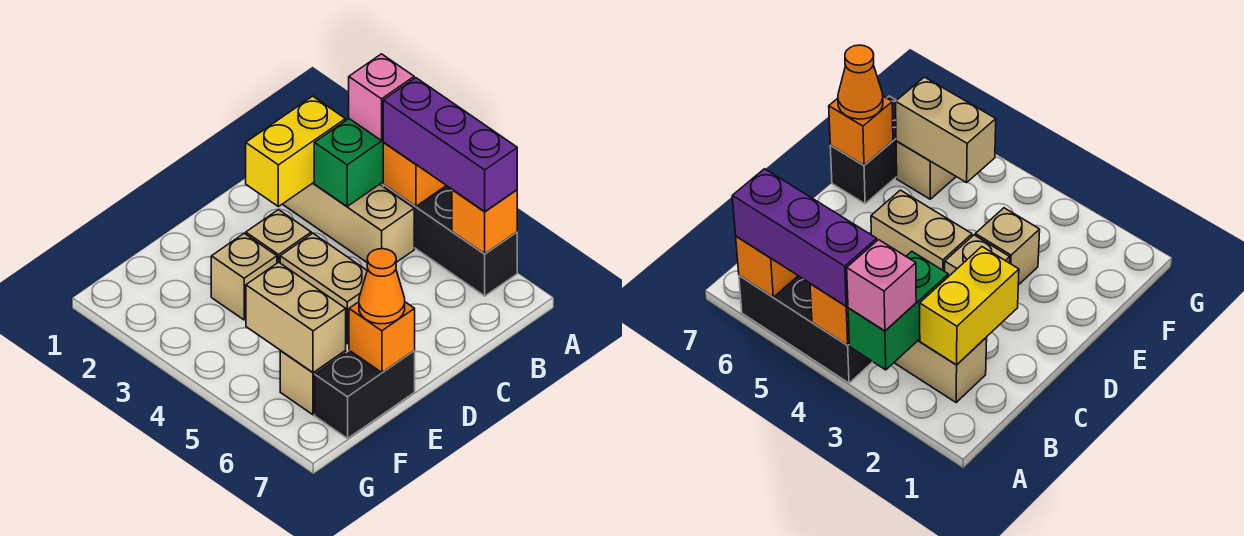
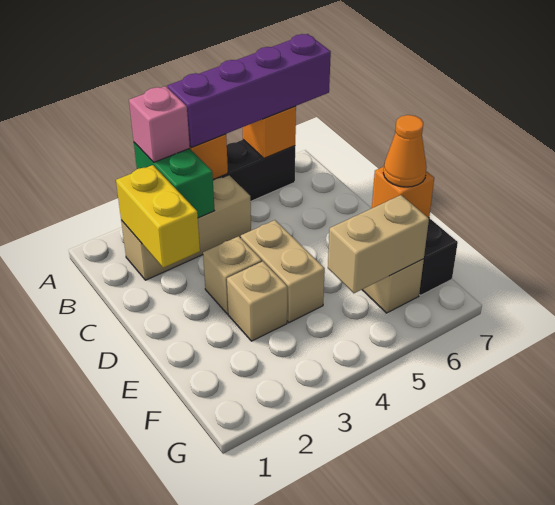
purple 1x3 brick [383,78,517,211] -> purple 1x4 brick [167,34,331,147]
tan 1x2 brick [280,233,367,344] -> tan 1x2 brick turned to [241,220,325,323]

